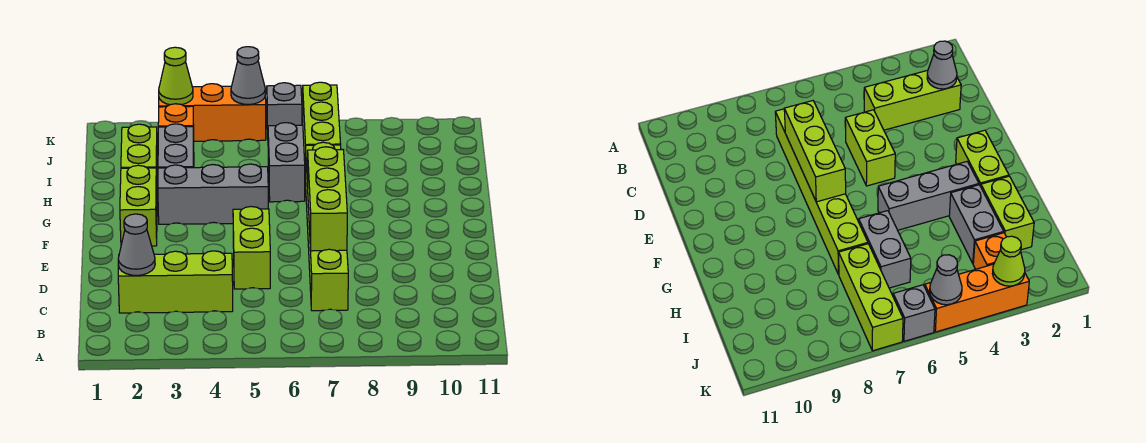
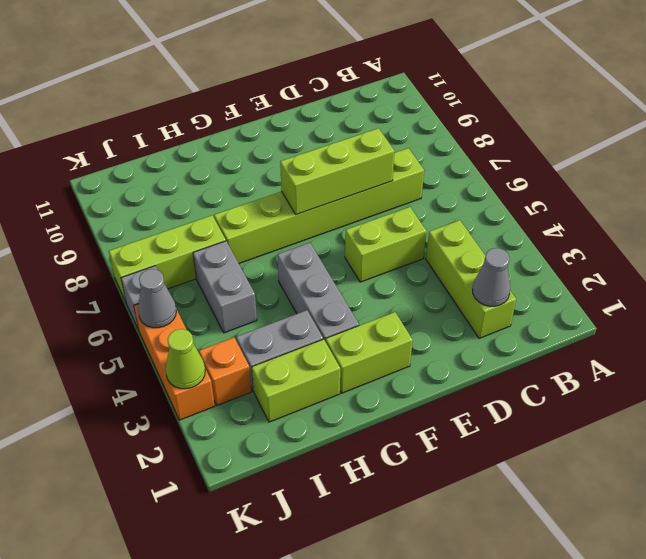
grey 1x2 brick [268,123,305,202] -> grey 1x2 brick turned to [193,241,257,333]

